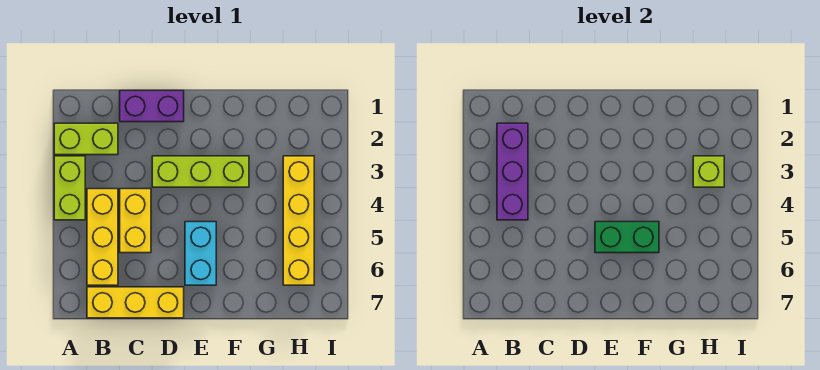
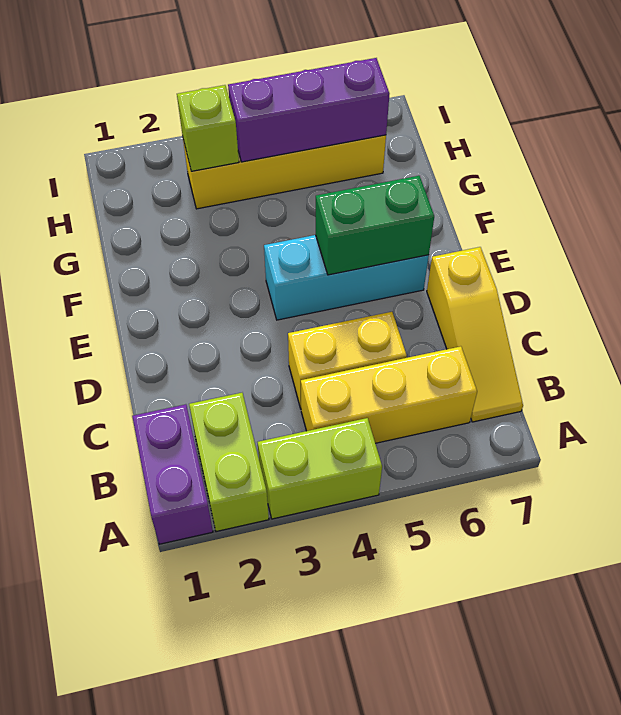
purple 1x3 brick [497,123,528,220] -> purple 1x3 brick moved to [228,58,389,162]
yellow 1x3 brick [87,287,184,318] -> yellow 1x3 slope [427,247,523,422]
purple 1x2 brick [120,91,184,122] -> purple 1x2 brick moved to [132,404,213,544]
lime 1x3 brick [152,156,249,187] -> none
cyan 1x2 brick [185,222,216,285] -> cyan 1x3 brick [264,235,429,320]
green 1x2 brick [595,222,659,253] -> green 1x2 brick turned to [316,176,434,275]

